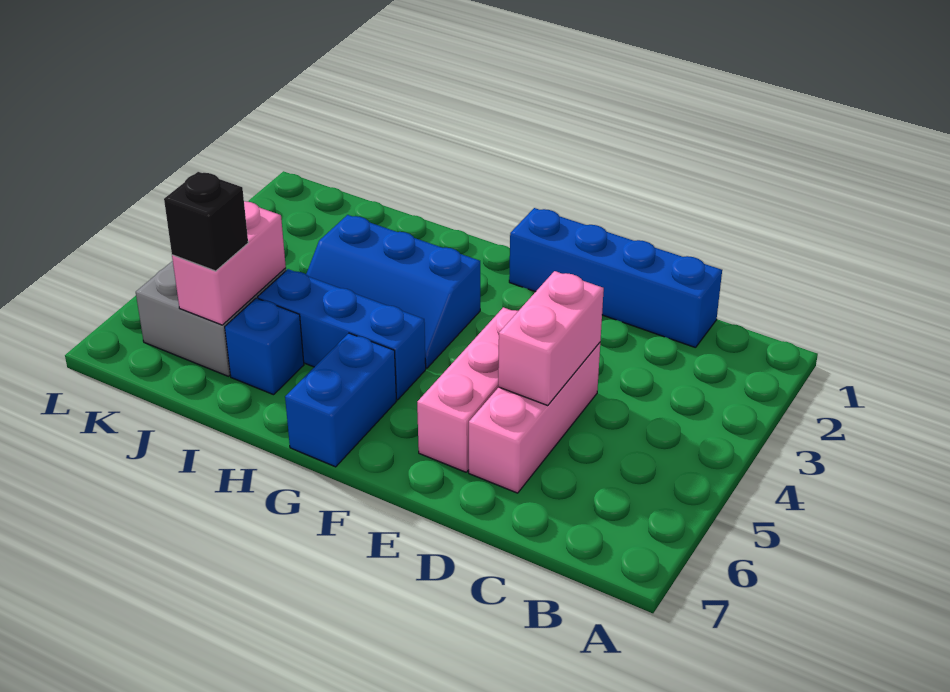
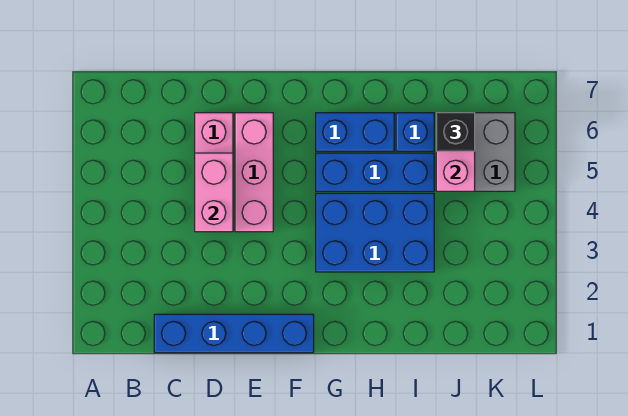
blue 2x3 slope [306,215,480,368] -> blue 2x3 brick [316,193,434,272]
blue 1x2 brick [285,333,396,467] -> blue 1x2 brick turned to [316,113,394,151]

